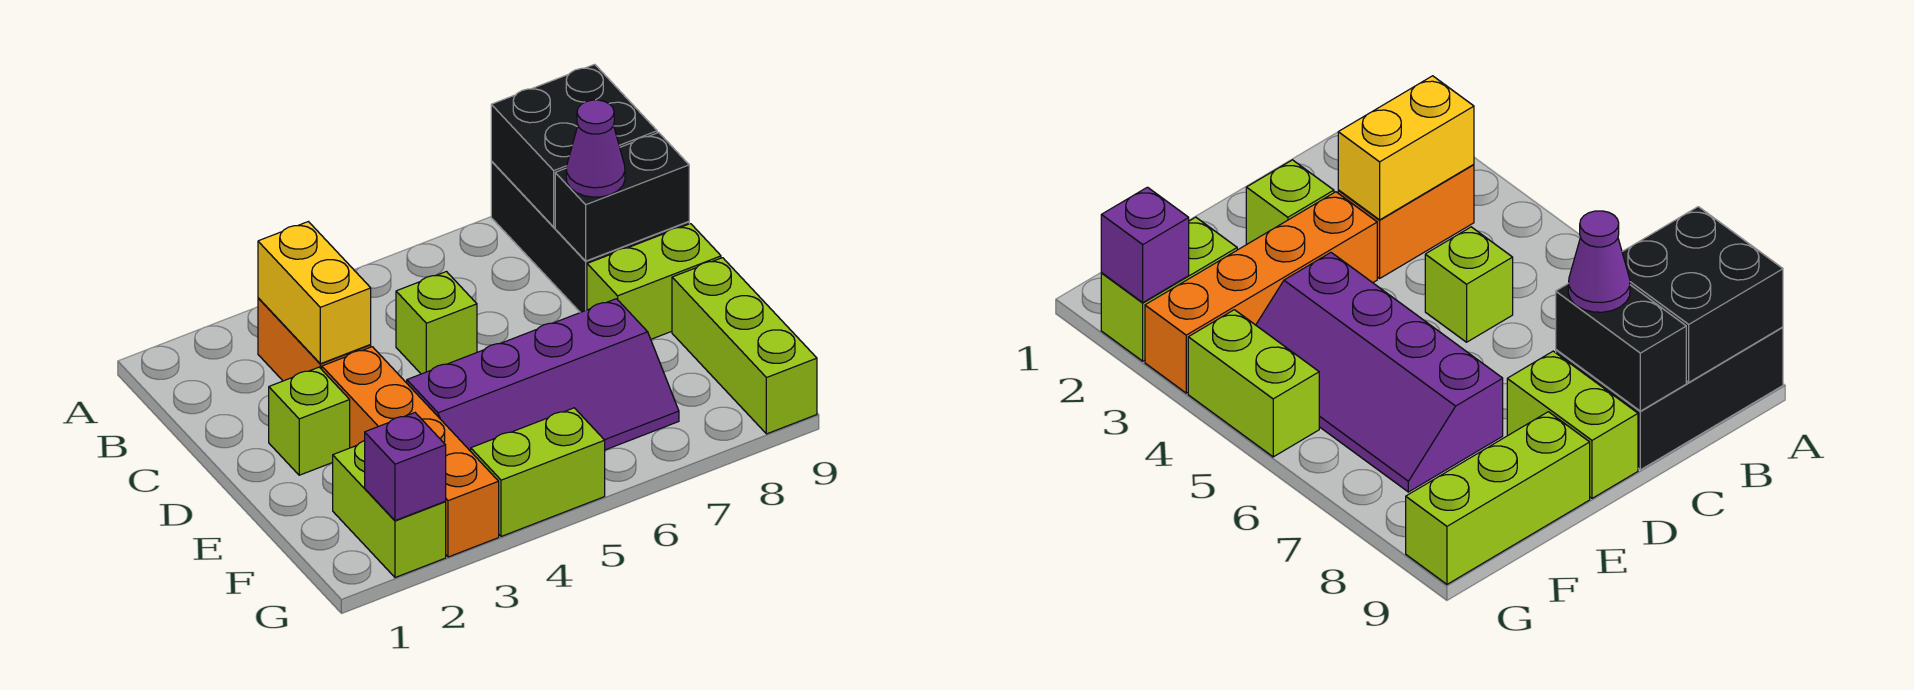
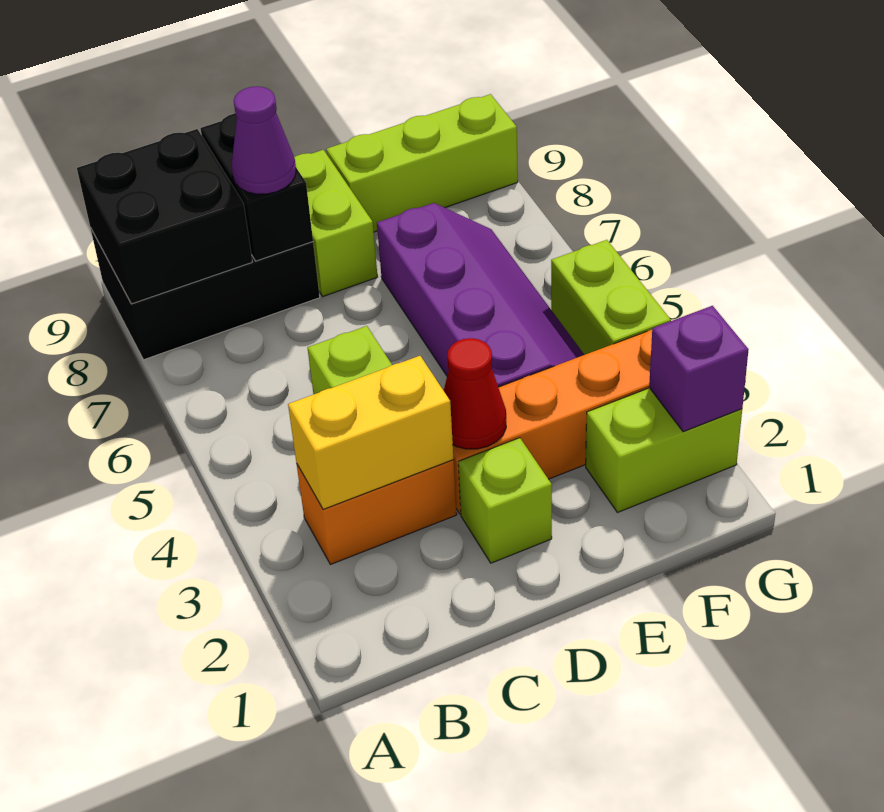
none -> red 1x1 cone [444,338,506,449]

